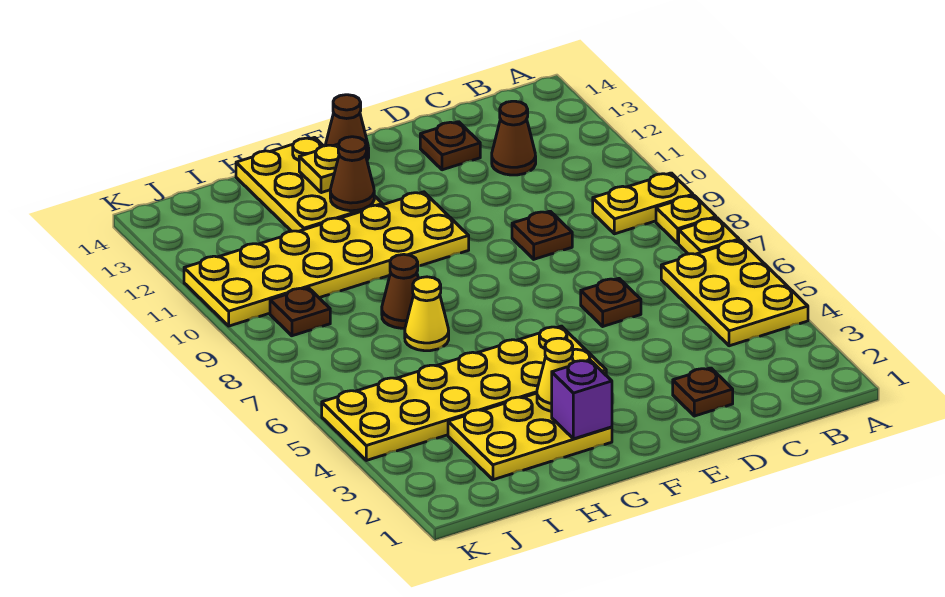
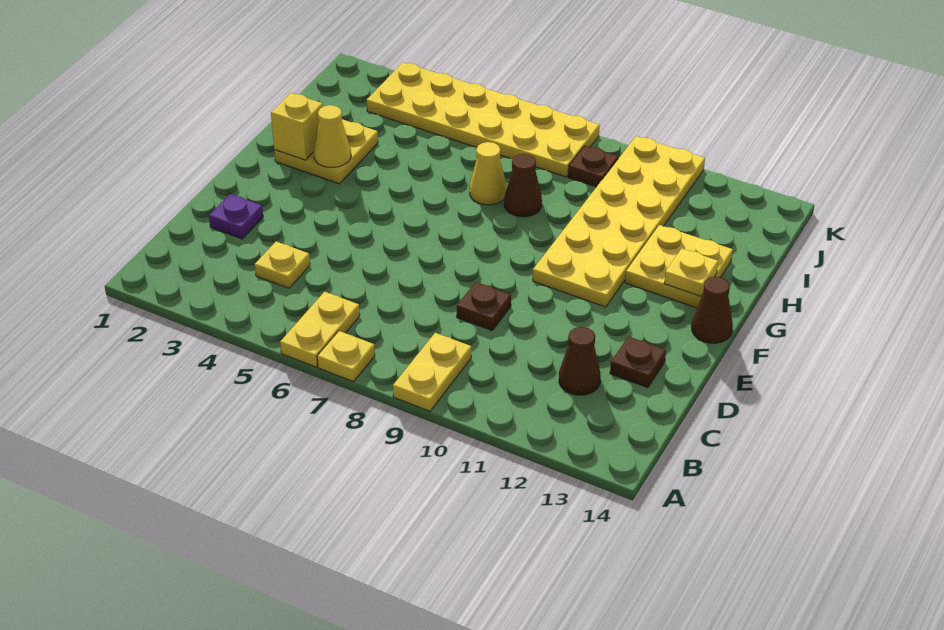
yellow 2x3 plate [661,240,808,346] -> yellow 1x2 plate [280,292,360,367]
yellow 1x1 plate [656,196,716,243] -> yellow 1x1 plate moved to [255,242,310,288]
brown 1x1 plate [673,368,733,416] -> purple 1x1 plate [209,194,263,239]
brown 1x1 plate [581,278,641,326] -> none
yellow 2x6 plate [322,326,606,460] -> yellow 2x6 plate turned to [367,62,600,177]
yellow 2x3 plate [448,393,612,480] -> yellow 2x2 plate [274,119,378,184]
purple 1x1 brick [552,360,612,439] -> yellow 1x1 brick [271,93,323,160]
yellow 2x3 plate [236,138,382,231] -> yellow 2x2 plate [625,225,733,308]
brown 1x1 cone [330,137,374,211] -> none

